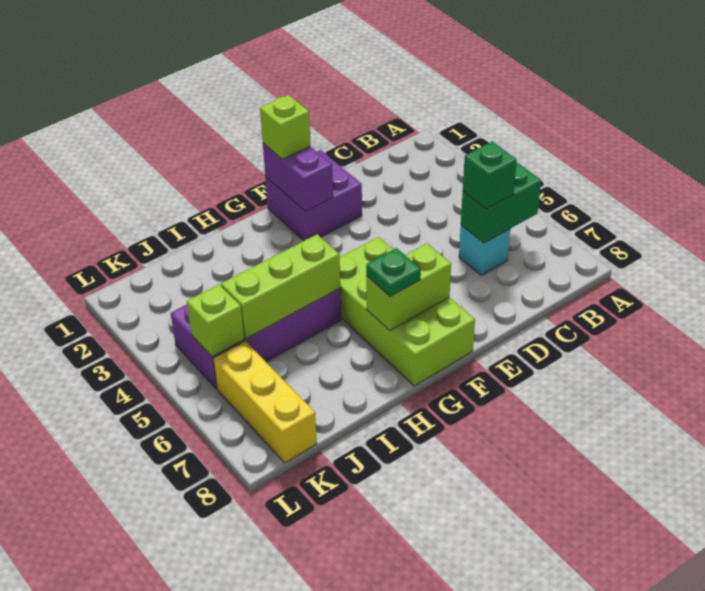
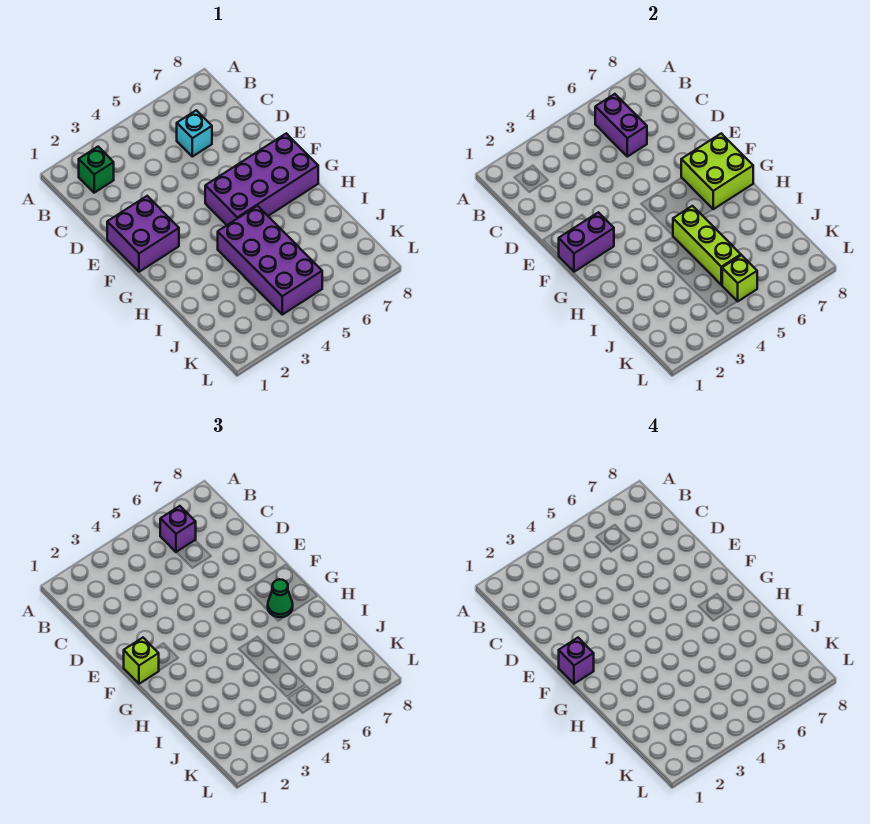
green 1x2 brick [461,163,541,243] -> purple 1x2 brick [595,94,647,157]
none -> purple 1x1 brick [160,506,196,552]
green 1x1 brick [463,142,517,209] -> green 1x1 brick moved to [79,147,114,193]
none -> purple 1x1 brick [559,638,594,684]
lime 2x4 brick [340,237,475,386] -> purple 2x4 brick [205,133,318,225]
lime 1x2 brick [366,243,451,330] -> lime 2x2 brick [681,133,753,209]
green 1x1 plate [366,248,421,296] -> green 1x1 cone [268,579,293,617]
yellow 1x3 brick [213,341,317,463] -> none

